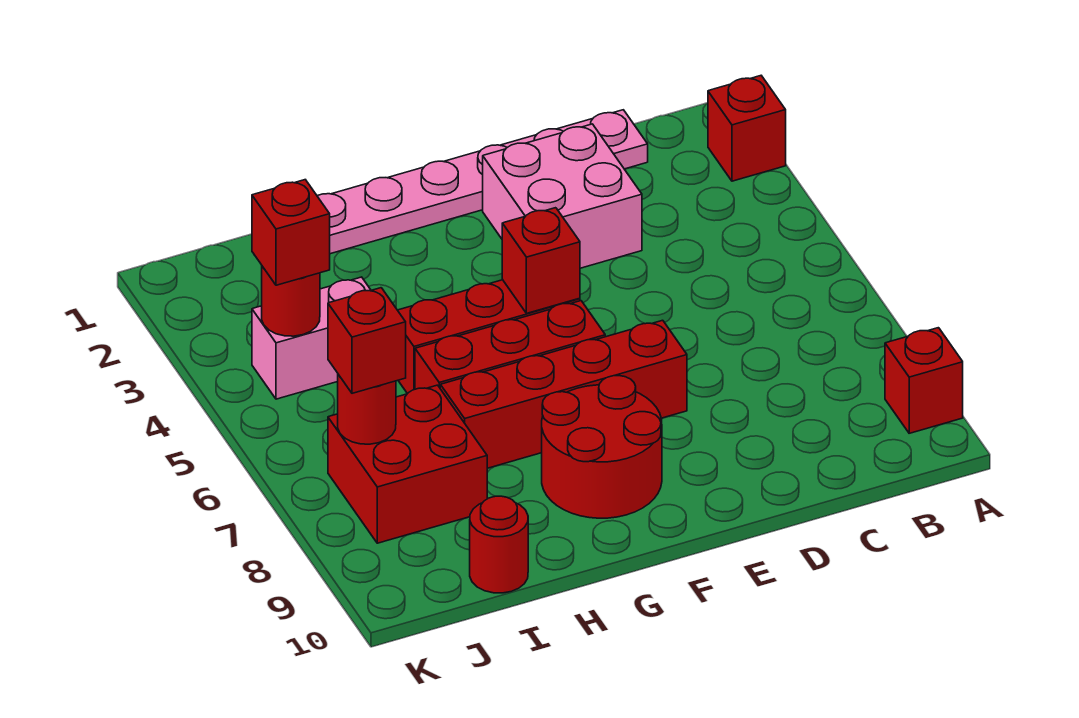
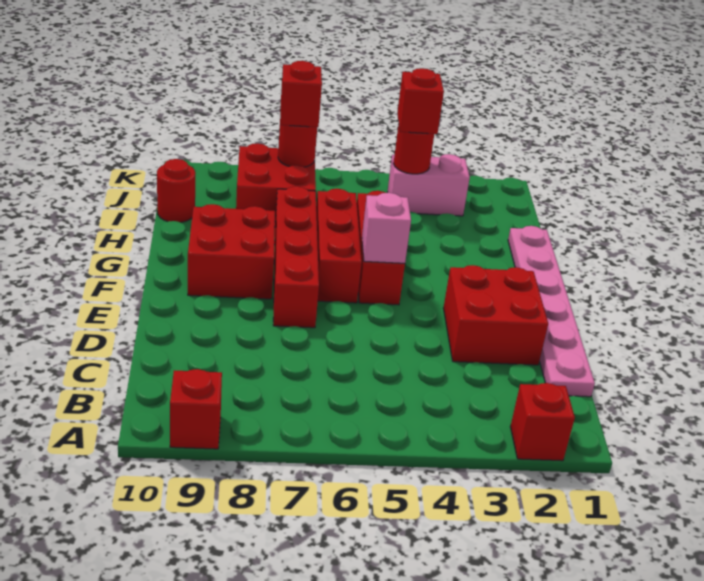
pink 2x2 brick [483,124,642,268] -> red 2x2 brick [443,265,548,365]
red 1x1 brick [502,208,580,313] -> pink 1x1 brick [362,193,411,263]
red 2x2 round brick [542,376,662,518] -> red 2x2 brick [188,204,275,299]
pink 1x2 brick [252,277,371,399] -> pink 1x2 brick turned to [387,154,470,216]

